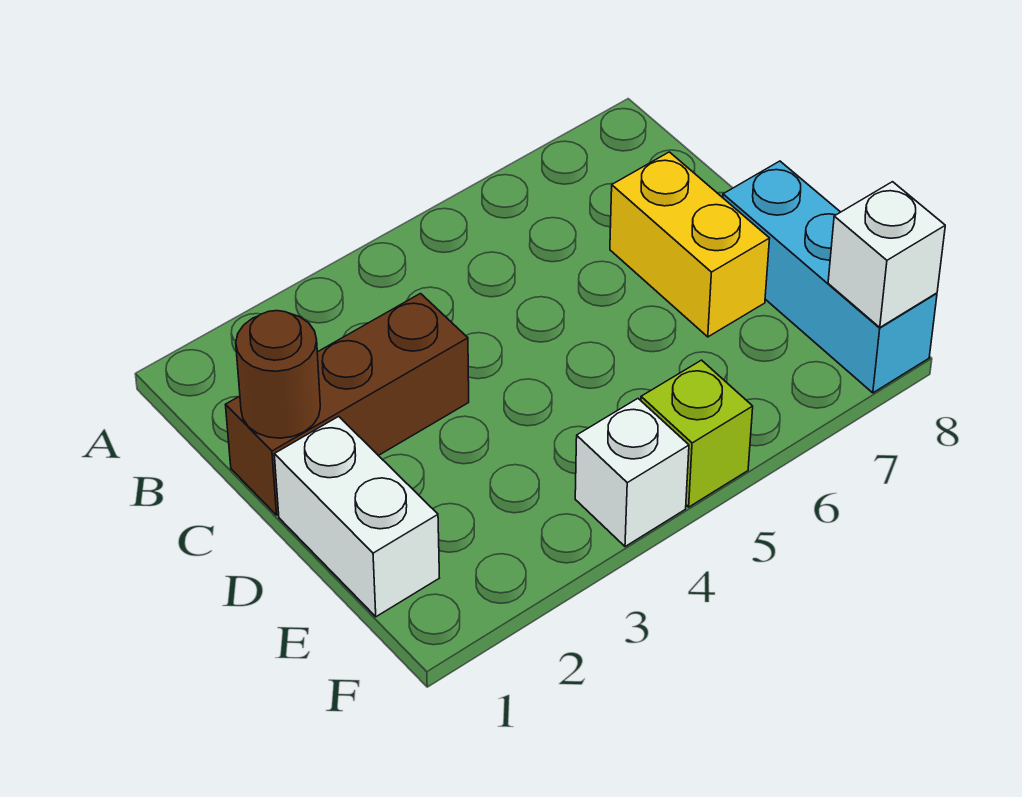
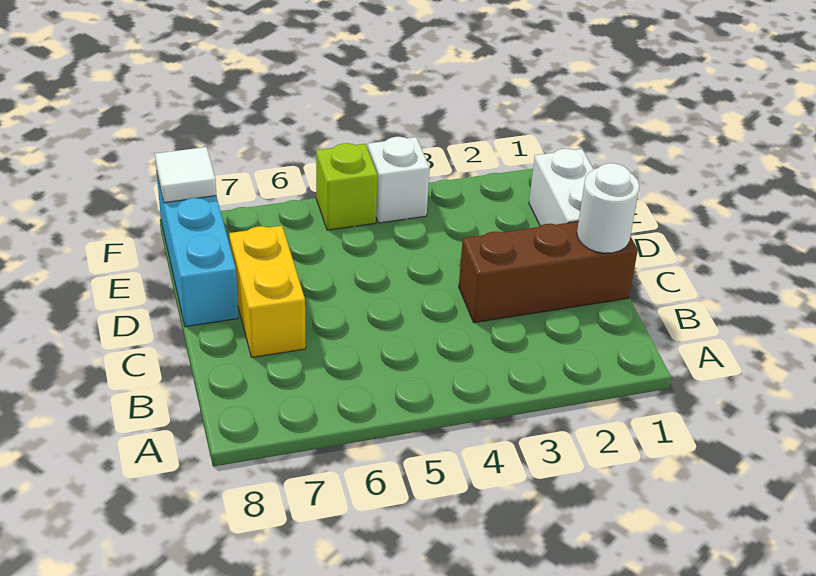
brown 1x1 round brick [236,311,320,438] -> white 1x1 round brick [577,163,640,253]
white 1x1 brick [828,182,945,328] -> white 1x1 tile [155,147,216,203]

